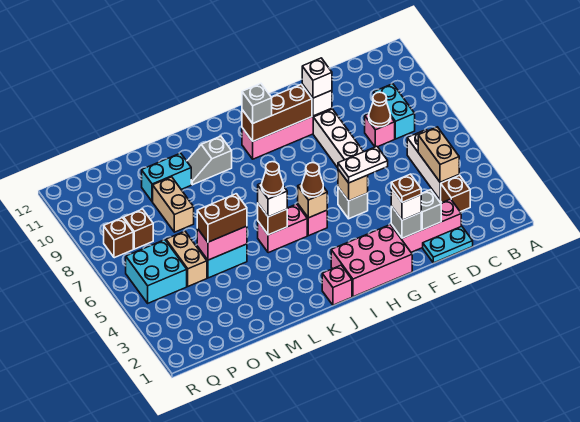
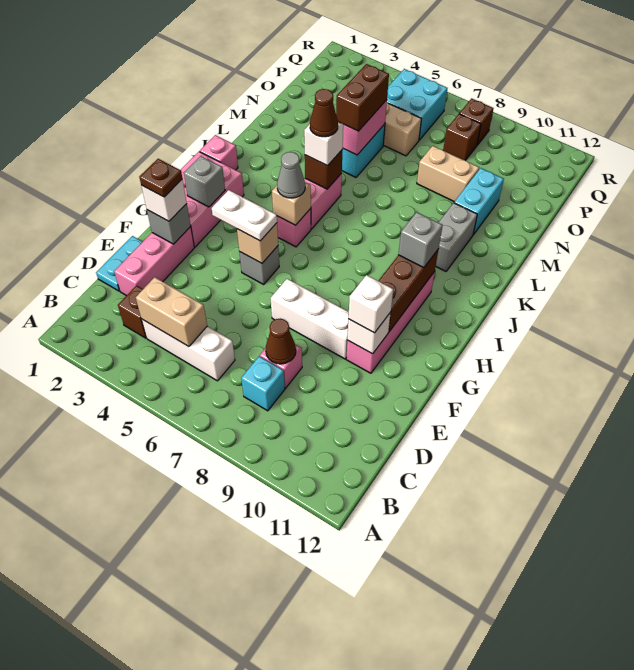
cyan 1x2 brick [374,84,415,139] -> cyan 1x1 brick [241,356,285,411]
grey 1x1 brick [421,190,441,230] -> grey 1x1 brick moved to [184,156,225,207]
white 1x2 plate [338,146,388,183] -> white 1x2 plate turned to [212,190,277,241]
brown 1x1 cone [302,163,323,197] -> grey 1x1 cone [277,152,305,198]
grey 1x2 slope [187,136,232,185] -> grey 1x2 brick [436,203,477,271]

